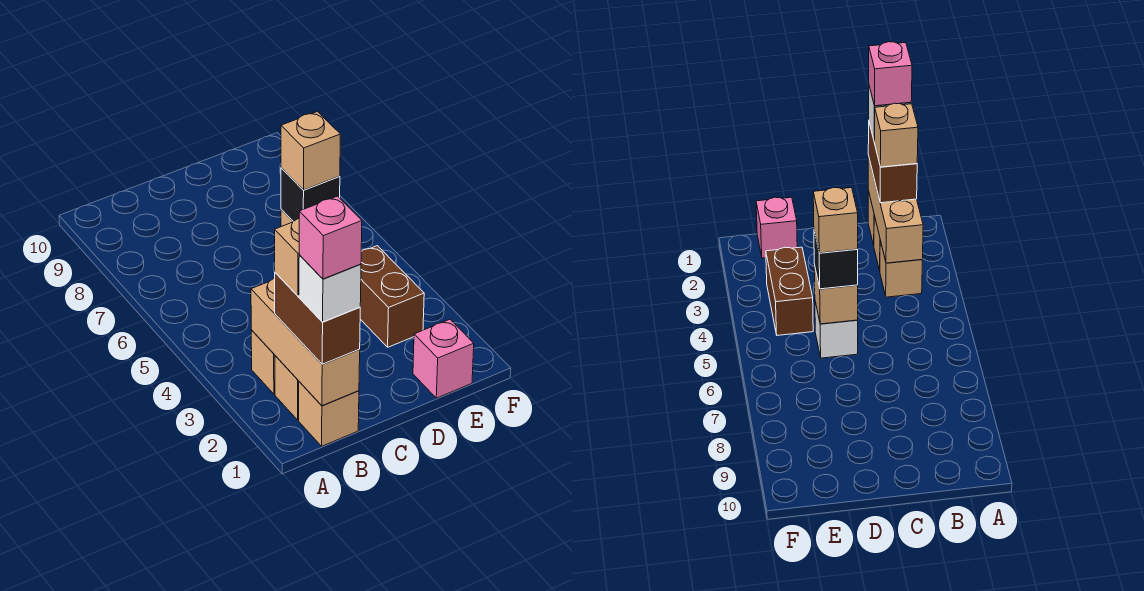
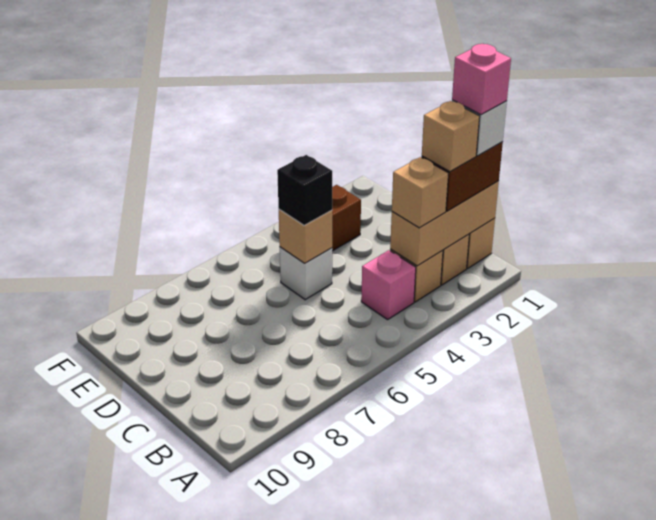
tan 1x1 brick [281,112,340,190] -> tan 1x1 brick moved to [392,157,449,228]
pink 1x1 brick [413,319,474,398] -> pink 1x1 brick moved to [361,250,416,320]

